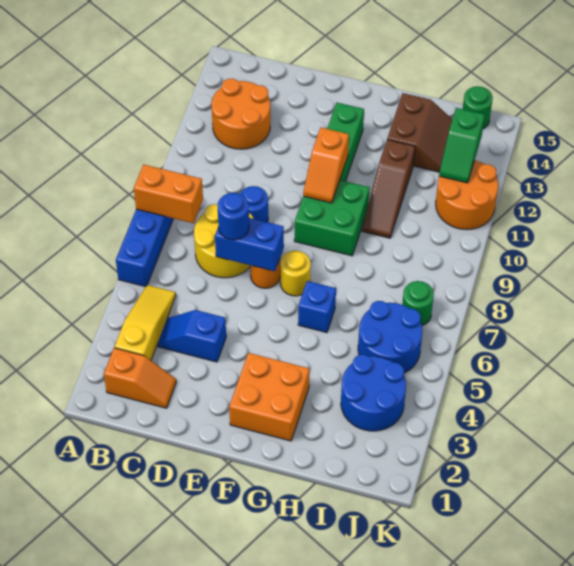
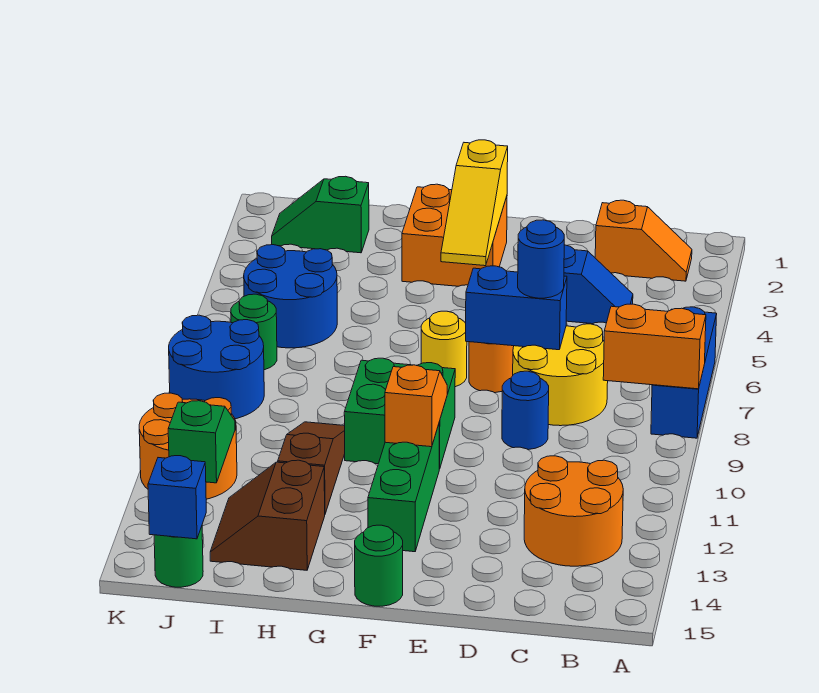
orange 1x2 slope [104,348,176,408] -> orange 1x2 slope turned to [595,200,692,281]
yellow 1x3 slope [115,285,176,360] -> yellow 1x3 slope moved to [441,140,508,266]
none -> green 1x1 round brick [355,525,403,606]
blue 1x1 brick [298,281,336,333] -> blue 1x1 brick moved to [148,456,206,539]
none -> green 1x2 slope [272,176,369,253]
blue 2x2 round brick [341,355,406,431] -> blue 2x2 round brick moved to [169,315,264,419]

